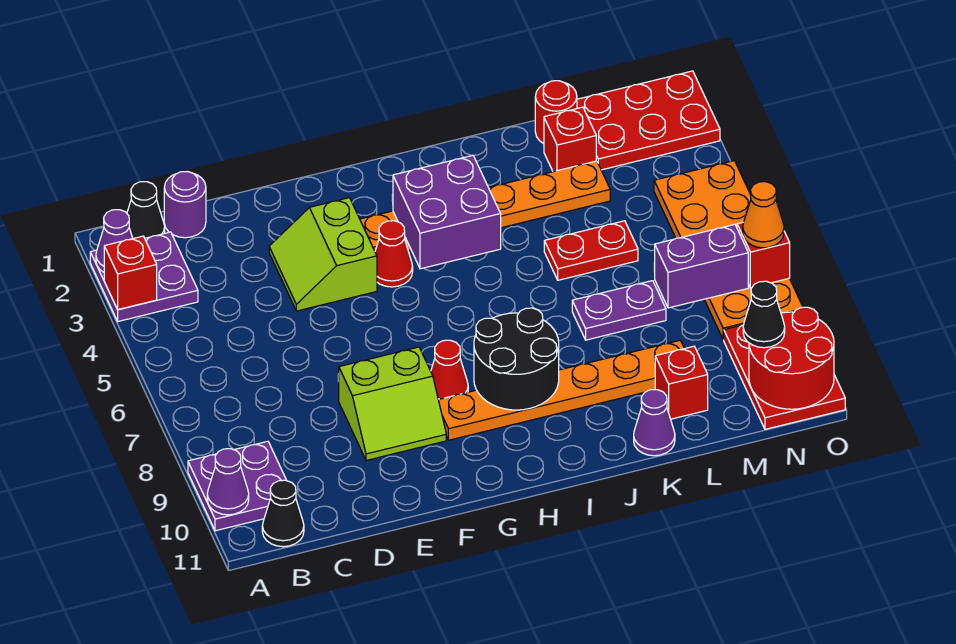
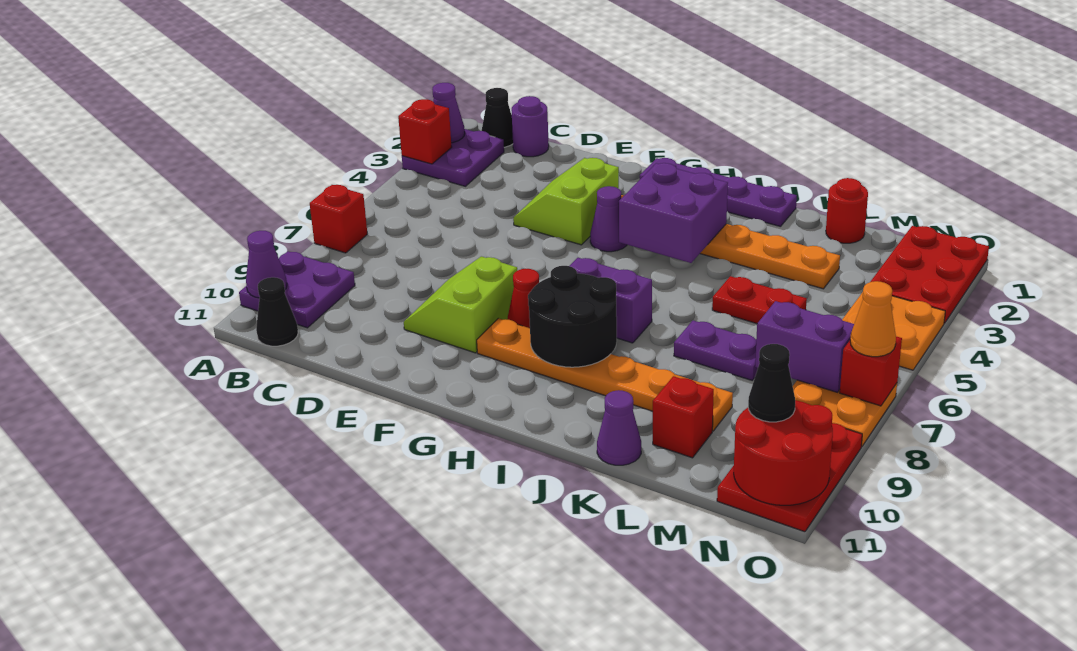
lime 2x2 slope [338,347,446,460] -> lime 2x2 slope turned to [404,256,517,353]
none -> purple 1x4 plate [640,158,797,227]
red 1x1 cone [375,221,413,287] -> purple 1x1 cone [590,186,627,252]
none -> purple 1x2 brick [570,258,652,343]
red 1x1 brick [544,107,596,172] -> red 1x1 brick moved to [310,185,367,253]
red 2x3 plate [577,71,720,170] -> red 2x3 plate turned to [871,226,989,323]

